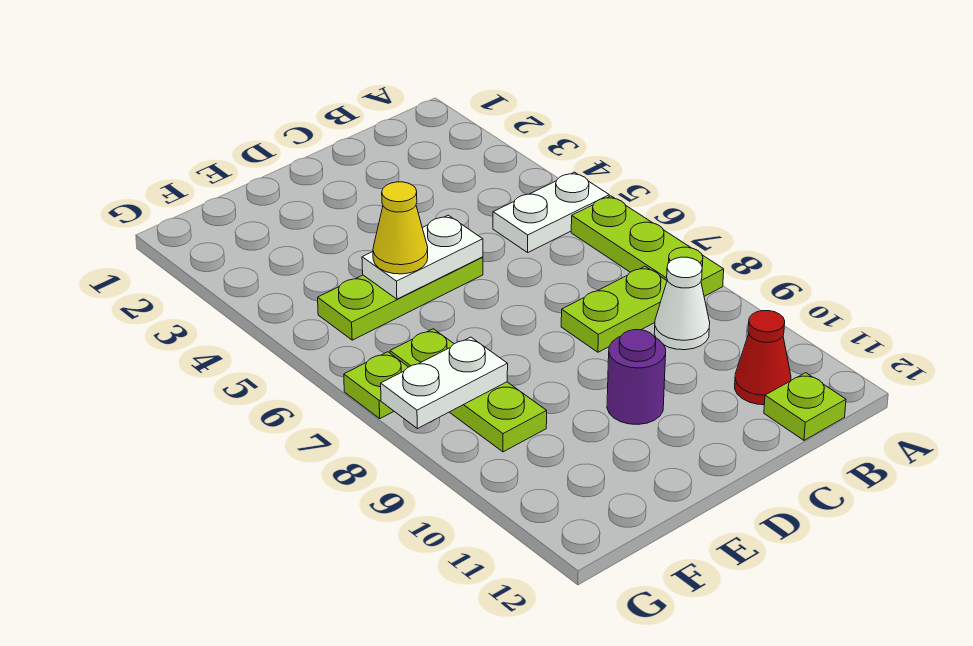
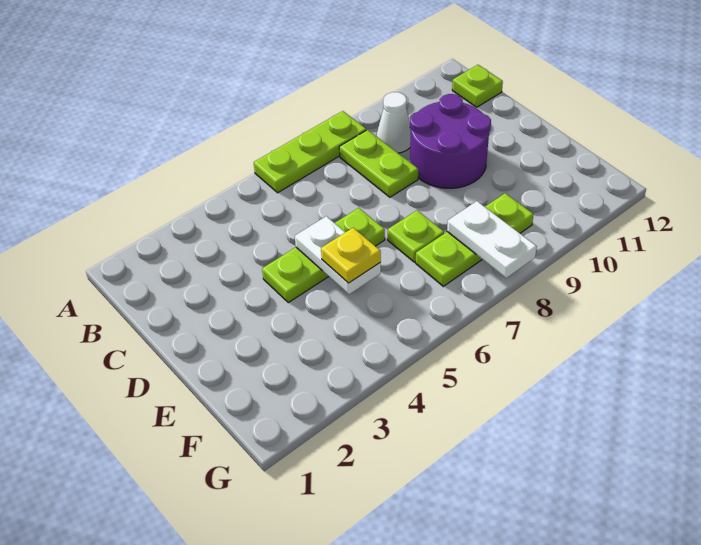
white 1x2 plate [493,172,609,252] -> none
red 1x1 cone [735,311,791,405] -> none
lime 1x3 plate [318,257,483,340] -> lime 1x3 plate turned to [262,208,385,303]
purple 1x1 round brick [607,330,666,424] -> purple 2x2 round brick [410,94,491,188]
yellow 1x1 cone [373,182,428,274] -> yellow 1x1 plate [321,228,381,283]
lime 1x1 plate [344,352,408,418] -> lime 1x1 plate moved to [388,210,444,262]

